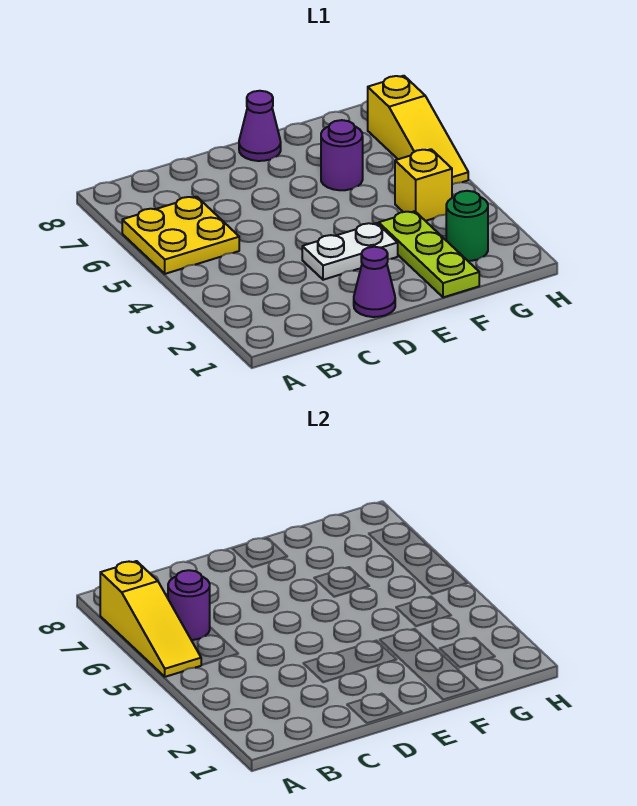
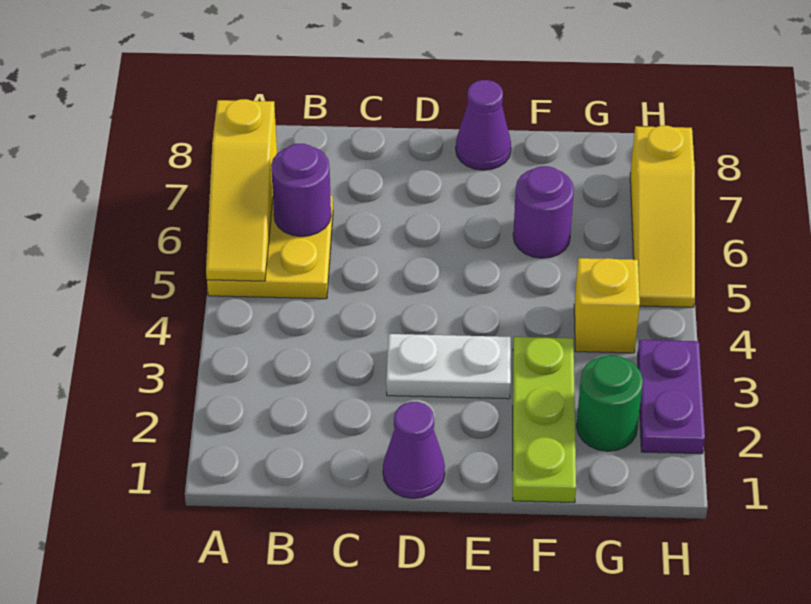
none -> purple 1x2 plate [638,340,705,454]

